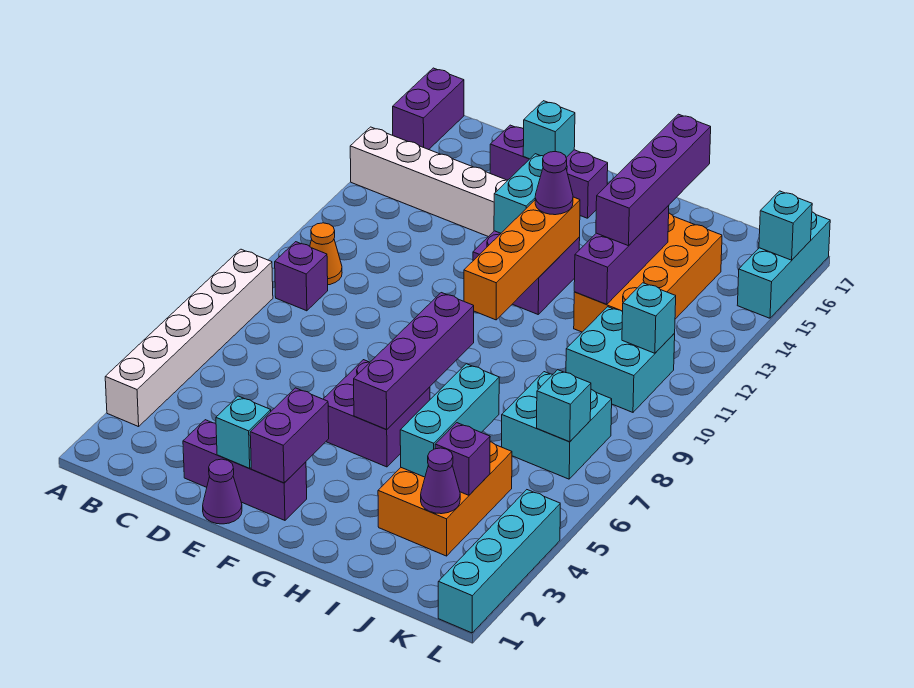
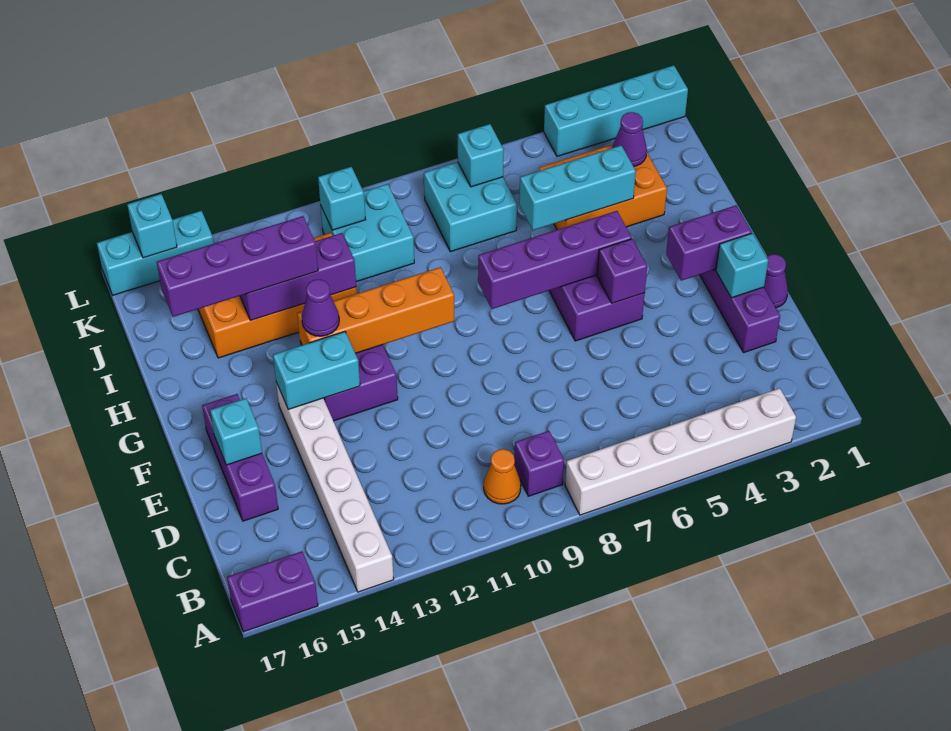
purple 1x1 brick [435,423,490,495] -> purple 1x1 brick moved to [597,239,647,303]

